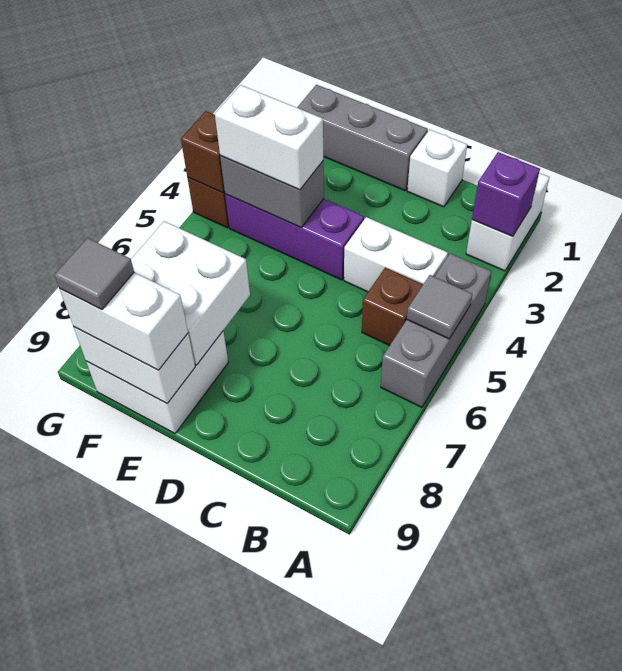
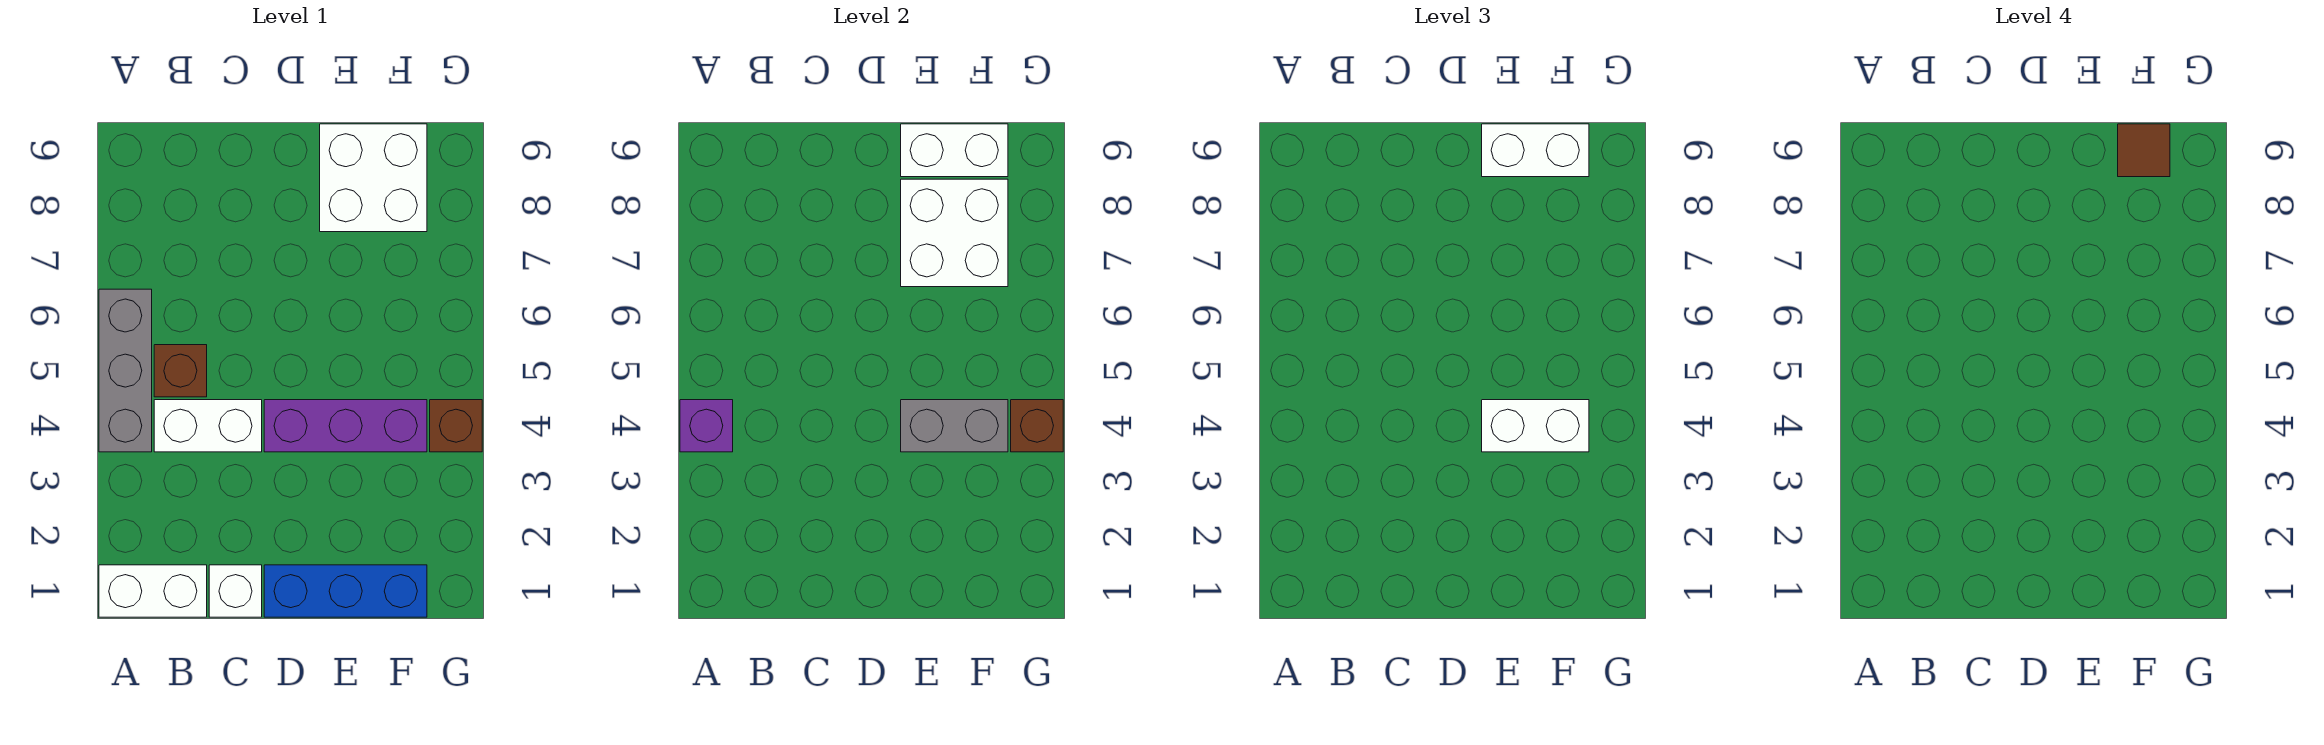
white 1x2 brick [466,173,549,271] -> white 1x2 brick turned to [99,565,207,617]
purple 1x1 brick [472,152,540,236] -> purple 1x1 brick moved to [680,400,733,452]
grey 1x1 tile [407,275,472,339] -> none
grey 1x3 brick [297,85,428,190] -> blue 1x3 brick [264,565,427,617]
grey 1x1 tile [55,238,134,310] -> brown 1x1 tile [2118,124,2170,177]

